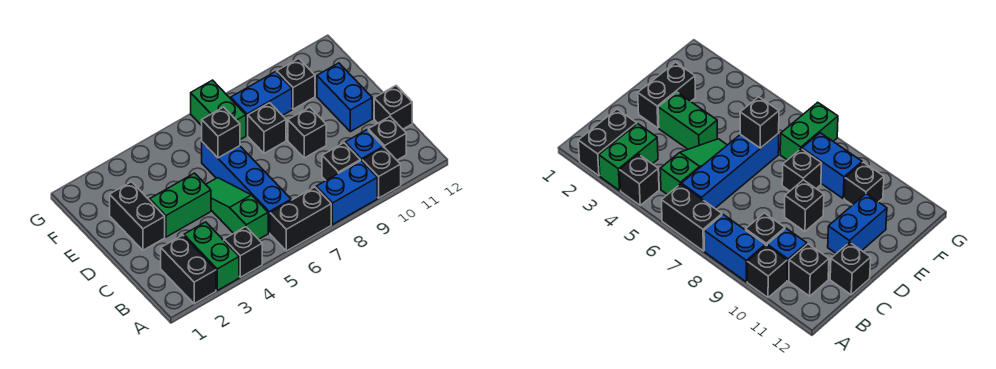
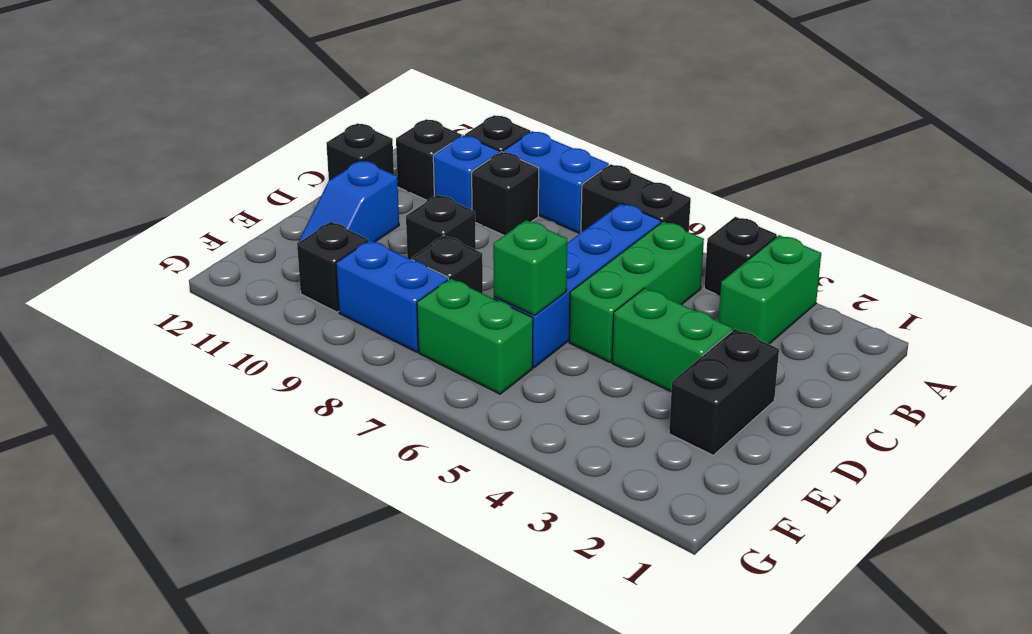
black 1x2 brick [161,235,216,304] -> none
green 1x3 slope [206,178,268,239] -> green 1x3 brick [569,221,704,362]
blue 1x2 brick [317,63,372,132] -> blue 1x2 slope [298,160,399,243]
black 1x1 brick [202,107,240,158] -> green 1x1 brick [493,220,567,316]
green 1x2 brick [191,80,246,140] -> green 1x2 brick turned to [417,278,533,394]

